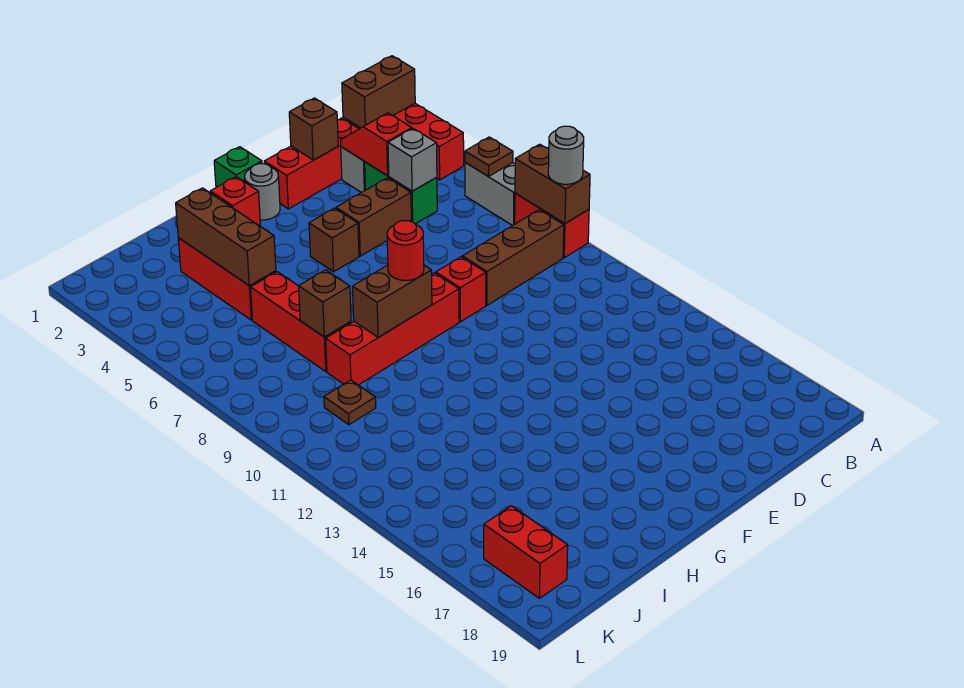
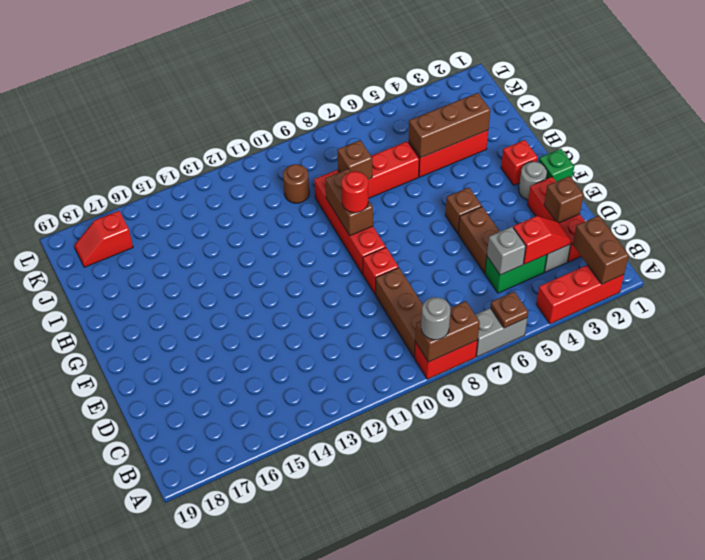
brown 1x1 plate [324,380,376,425] -> brown 1x1 round brick [283,164,309,203]
red 1x2 brick [484,506,568,598] -> red 1x2 slope [74,211,133,267]

